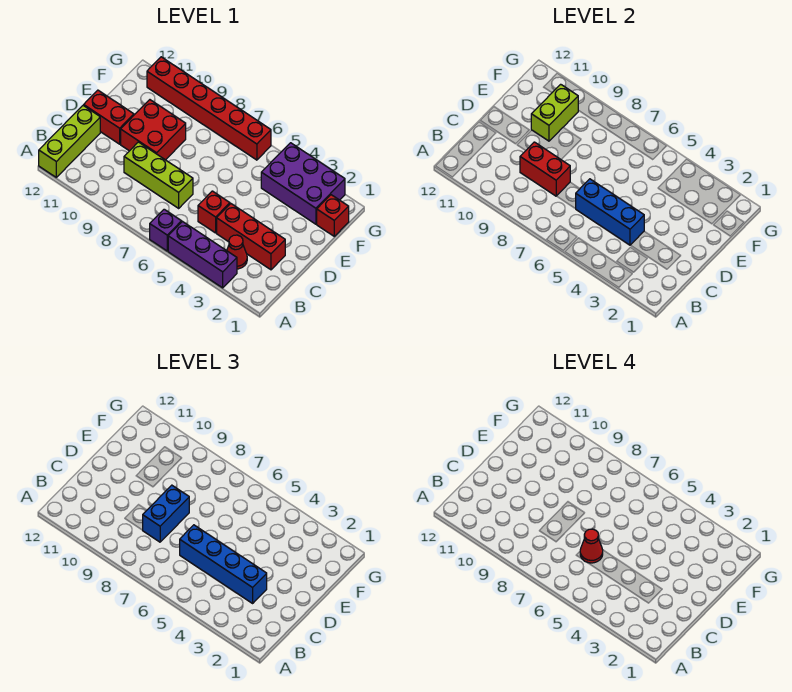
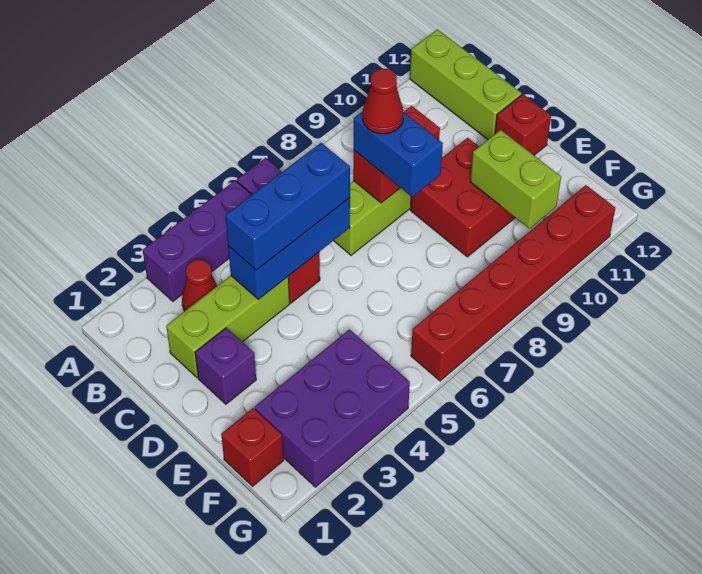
red 1x3 brick [217,204,285,270] -> lime 1x3 brick [166,276,290,378]
blue 1x4 brick [180,525,267,603] -> blue 1x3 brick [225,143,350,270]
red 1x1 cone [580,529,603,563] -> red 1x1 cone moved to [363,69,403,134]
none -> purple 1x1 brick [195,328,256,404]
red 1x2 brick [84,90,134,144] -> red 1x1 brick [495,94,551,155]

